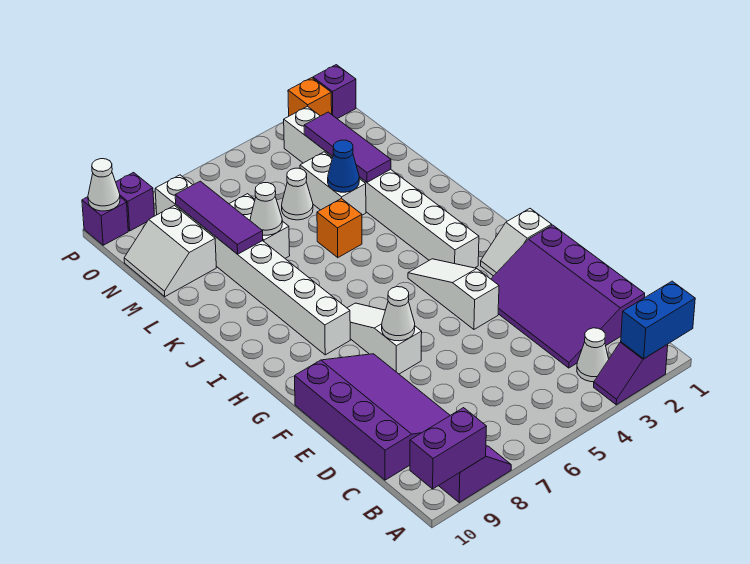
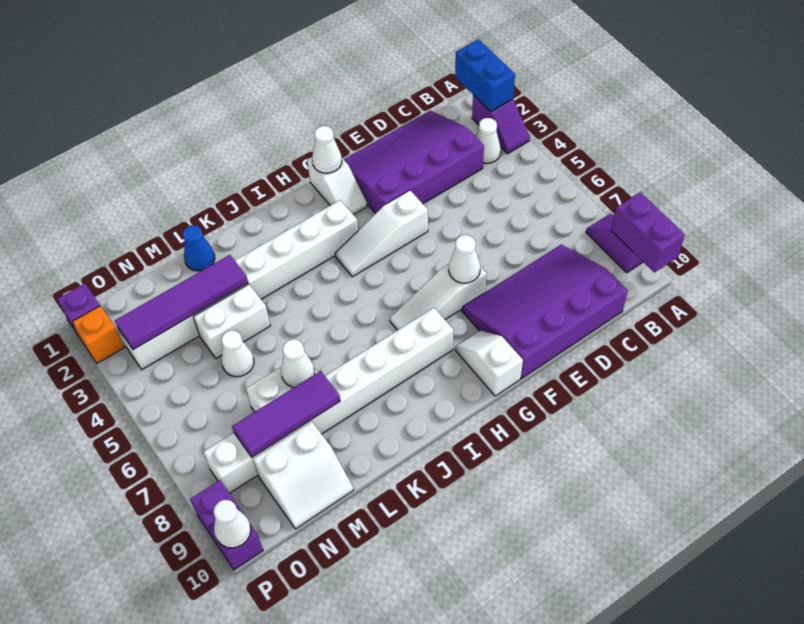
purple 3x4 slope [491,225,645,368] -> purple 3x4 slope turned to [343,111,484,214]
none -> white 1x1 cone [312,126,342,173]
none -> white 1x2 slope [455,330,523,396]
orange 1x1 brick [317,199,362,258] -> none
purple 1x3 tile [304,112,391,182] -> purple 1x4 tile [115,255,248,350]
blue 1x1 cone [328,140,359,192] -> blue 1x1 cone moved to [183,225,215,271]

